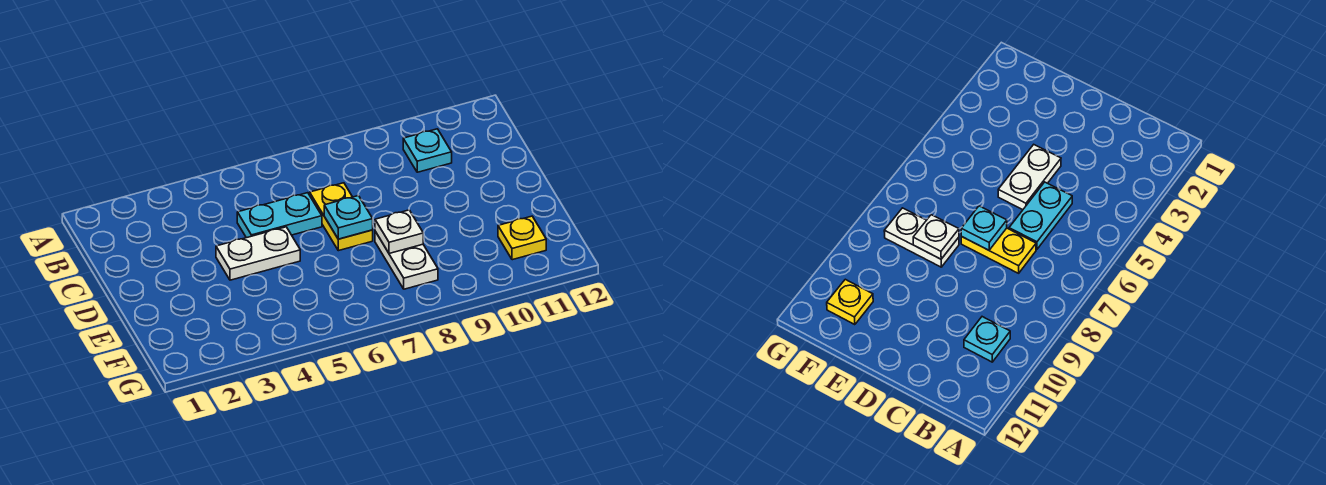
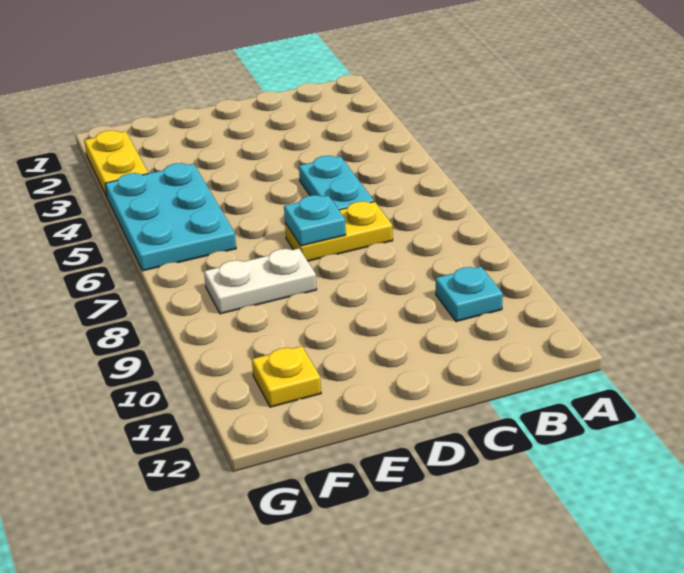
white 1x2 plate [216,227,300,280] -> none
white 1x1 plate [375,210,423,254] -> none
none -> cyan 2x3 plate [105,163,236,271]
none -> yellow 1x2 plate [84,130,148,196]

